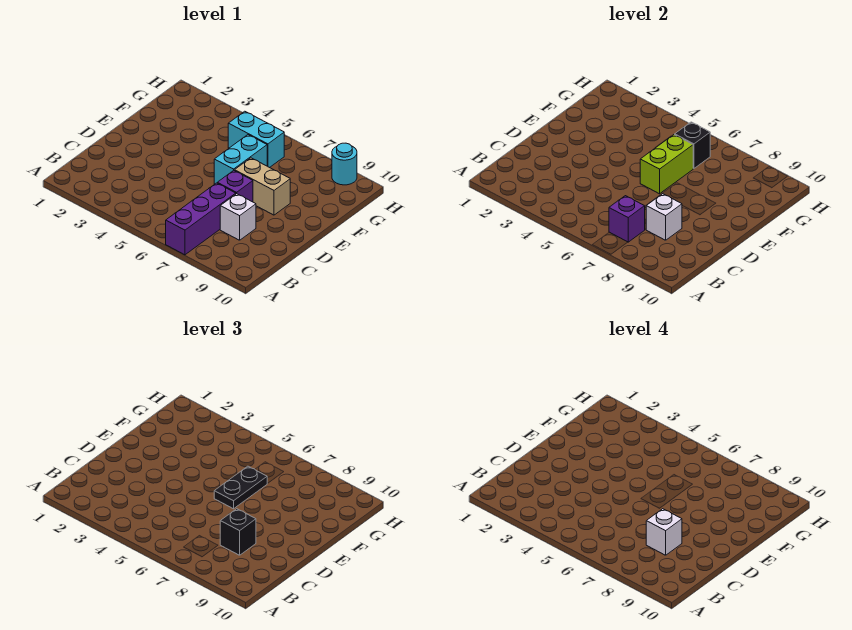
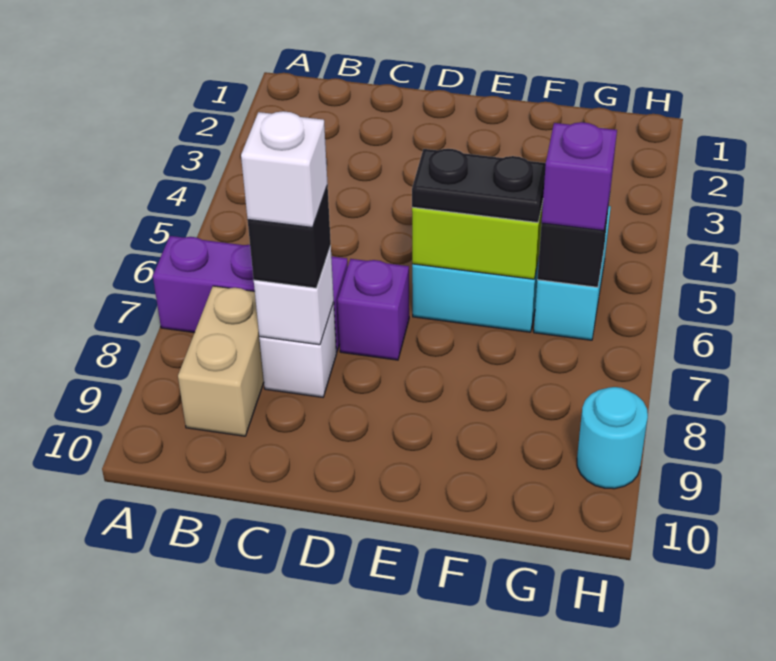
purple 1x1 brick [609,196,645,242] -> purple 1x1 brick moved to [541,122,617,231]
tan 1x2 brick [235,158,290,215] -> tan 1x2 brick moved to [178,286,264,436]

